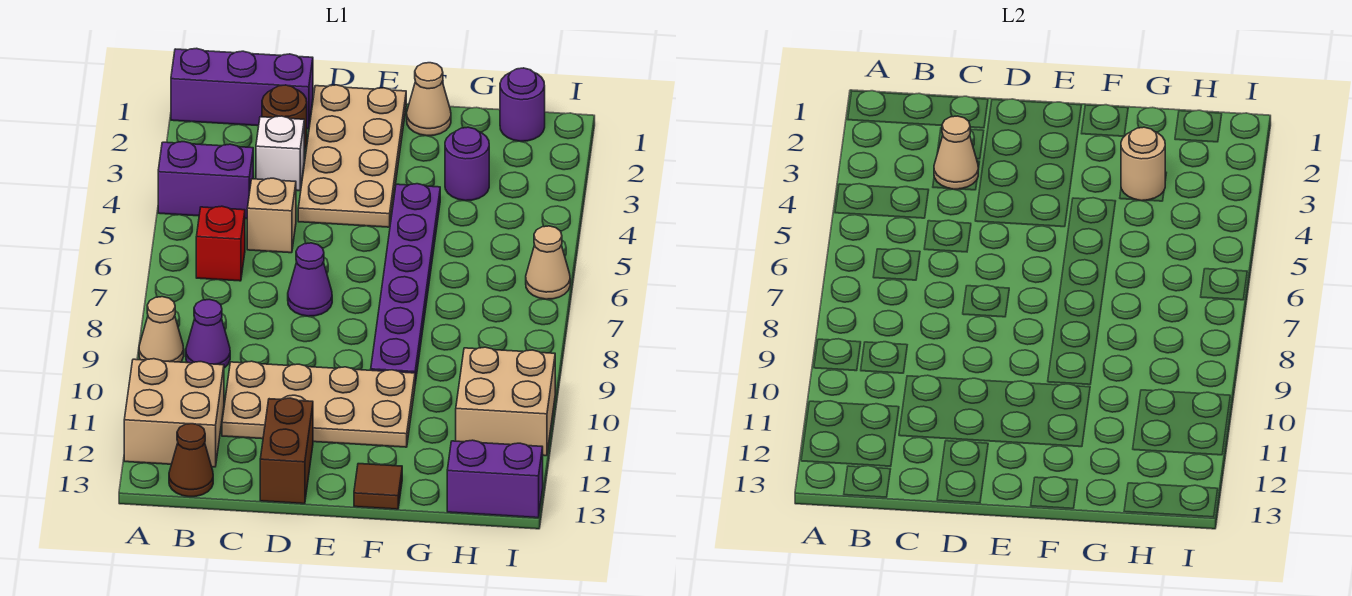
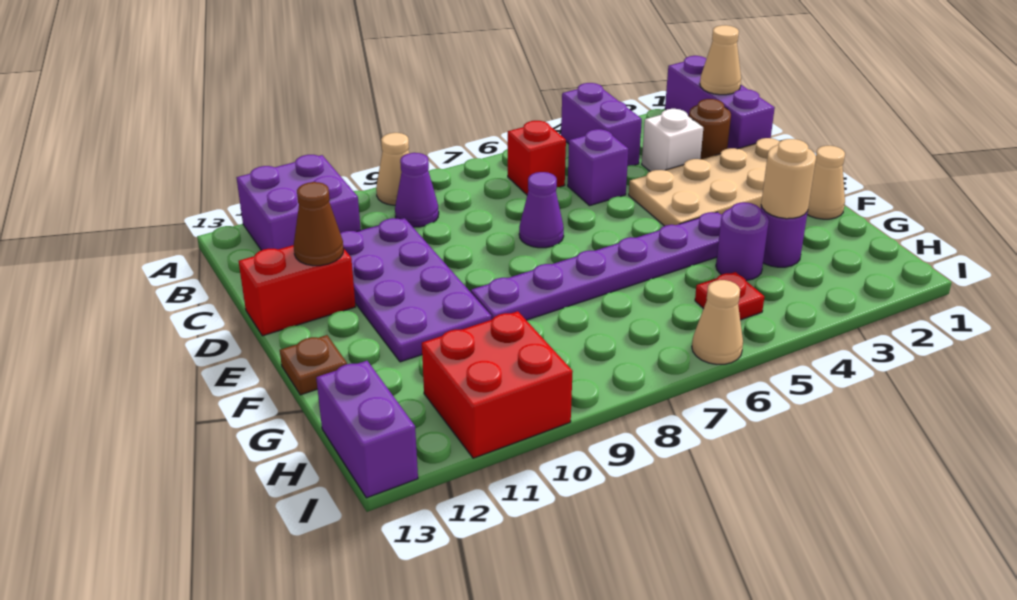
tan 2x2 brick [124,359,224,467] -> purple 2x2 brick [237,155,361,250]
brown 1x1 cone [169,424,213,497] -> brown 1x1 cone moved to [294,182,344,266]
tan 1x1 cone [934,116,978,189] -> tan 1x1 cone moved to [700,25,741,95]
tan 1x1 brick [247,178,296,253] -> purple 1x1 brick [568,129,628,206]
tan 2x4 plate [222,361,415,447] -> purple 2x4 plate [340,218,491,362]
brown 1x2 brick [260,398,313,504] -> red 1x2 brick [239,245,356,336]
brown 1x1 tile [354,464,402,509] -> brown 1x1 plate [280,335,347,395]
purple 1x1 round brick [500,68,545,141] -> purple 1x1 round brick moved to [716,202,769,281]
none -> red 1x1 plate [695,272,764,320]
tan 2x2 brick [456,347,555,456] -> red 2x2 brick [422,311,573,458]

